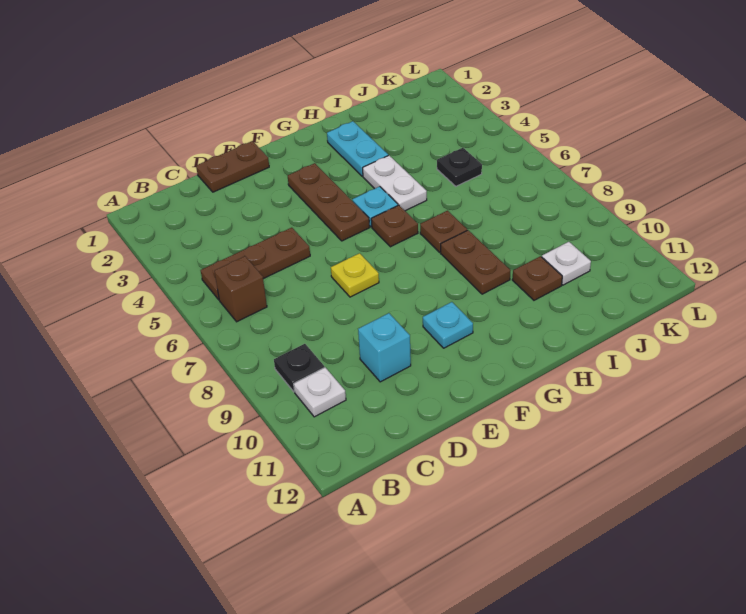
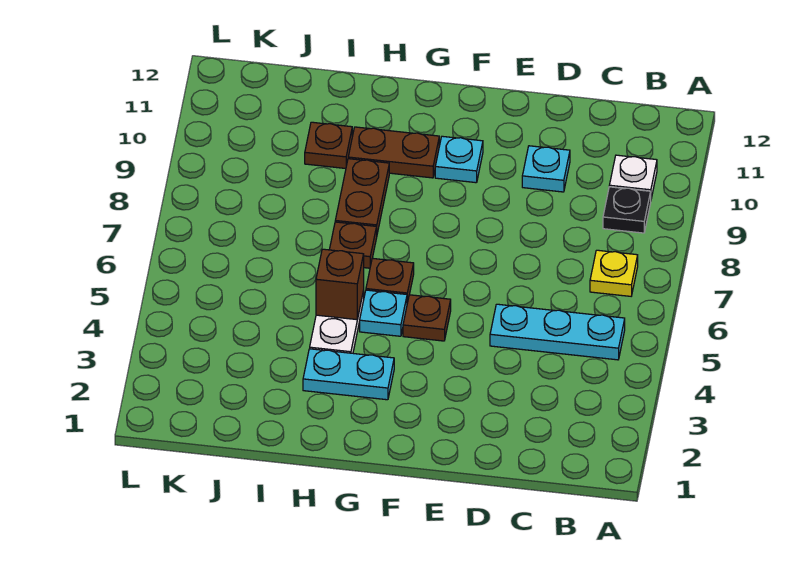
brown 1x3 plate [201,228,310,300] -> cyan 1x3 plate [490,304,625,360]
brown 1x1 brick [214,256,267,322] -> brown 1x1 brick moved to [316,249,364,320]
brown 1x2 plate [196,141,269,192] -> brown 1x2 plate moved to [348,127,439,178]
cyan 1x1 brick [358,313,411,382] -> cyan 1x1 plate [522,146,570,192]
yellow 1x1 plate [331,253,379,297] -> yellow 1x1 plate moved to [590,250,638,296]
brown 1x3 plate [288,163,370,241] -> brown 1x1 plate [403,295,451,341]
cyan 1x2 plate [327,121,388,176] -> cyan 1x2 plate turned to [303,349,394,400]
black 1x1 plate [437,148,482,186] -> none
white 1x1 plate [542,242,591,285] -> none

